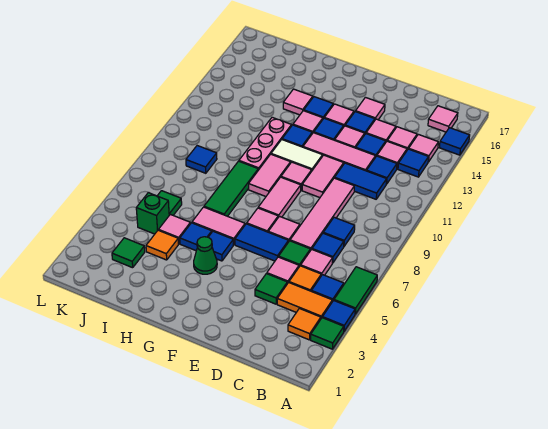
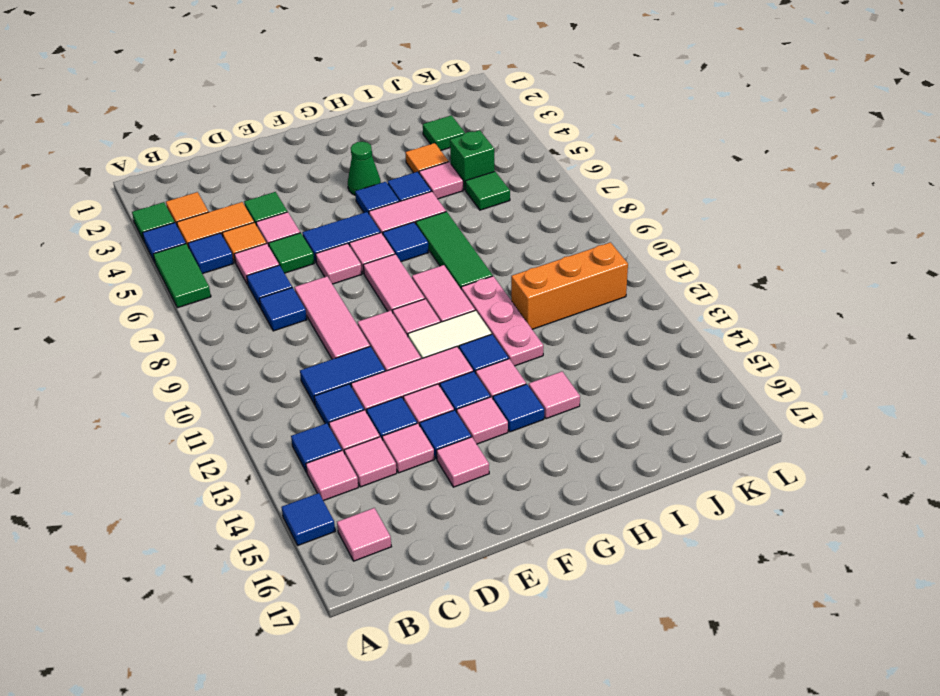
pink 1x4 tile [290,178,354,251] -> pink 1x3 tile [295,276,370,359]
none -> orange 1x3 brick [511,242,628,329]
blue 1x1 tile [186,146,217,173] -> blue 1x1 tile moved to [383,222,429,262]

